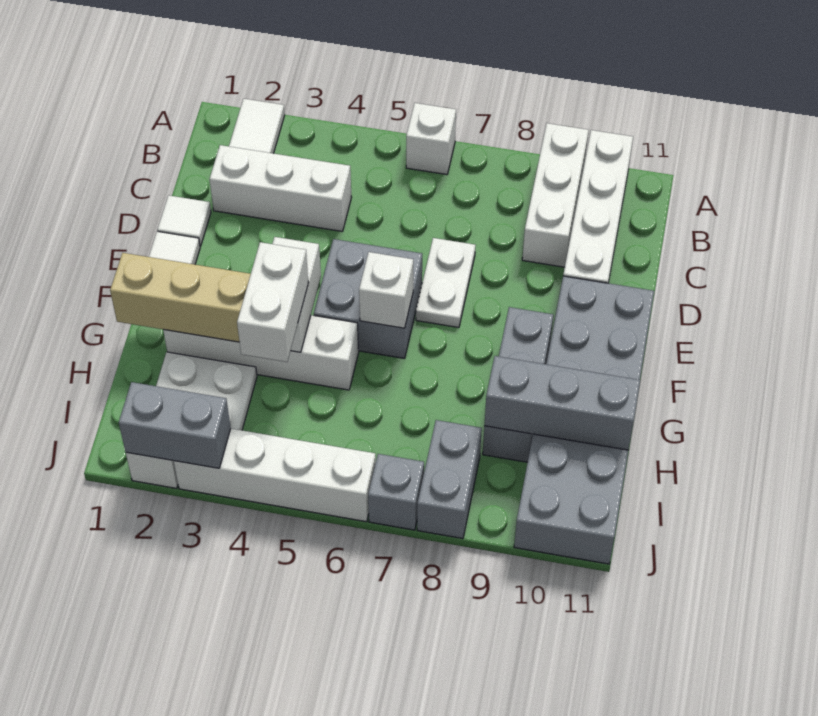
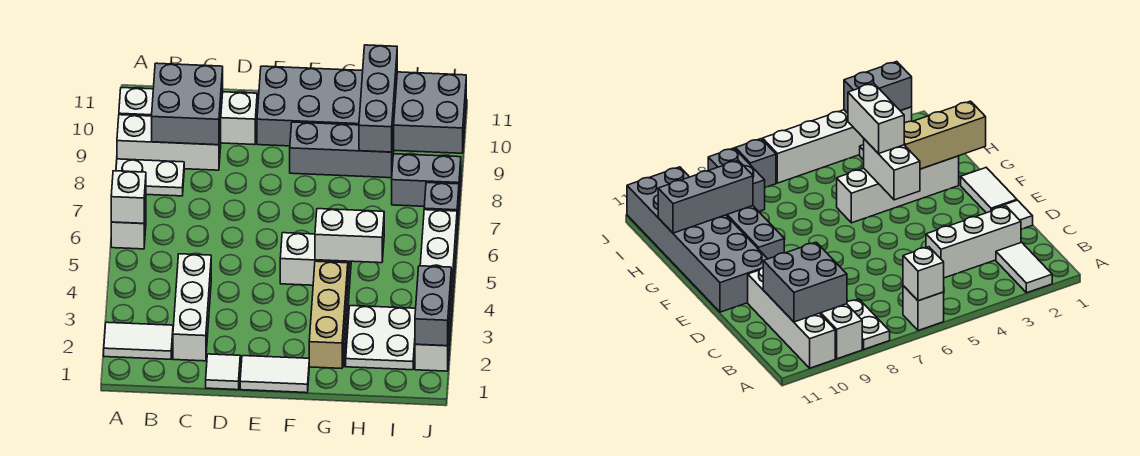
white 1x2 plate [416,238,475,328] -> white 1x2 plate moved to [116,159,184,196]
grey 2x2 brick [314,239,422,359] -> grey 2x2 brick moved to [152,63,223,145]
white 1x1 brick [359,252,413,328] -> white 1x1 brick moved to [111,171,146,223]

